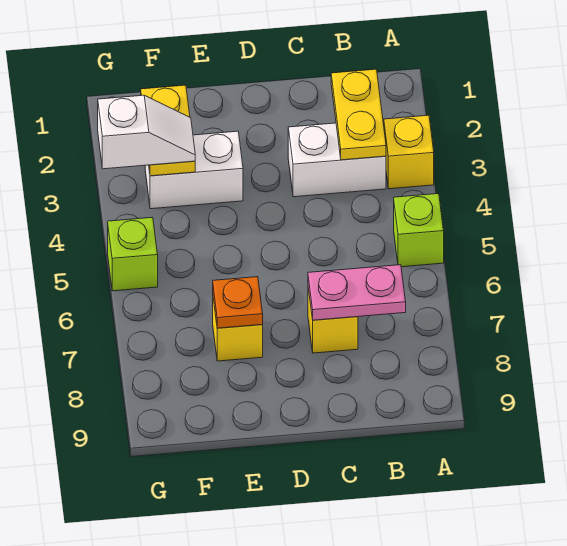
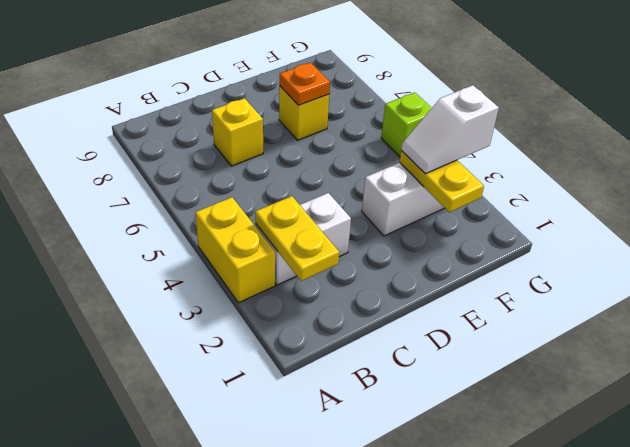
yellow 1x1 brick [384,115,434,189] -> yellow 1x2 brick [195,197,275,303]
lime 1x1 brick [394,194,444,267] -> none
pink 1x2 plate [308,265,406,320] -> none

